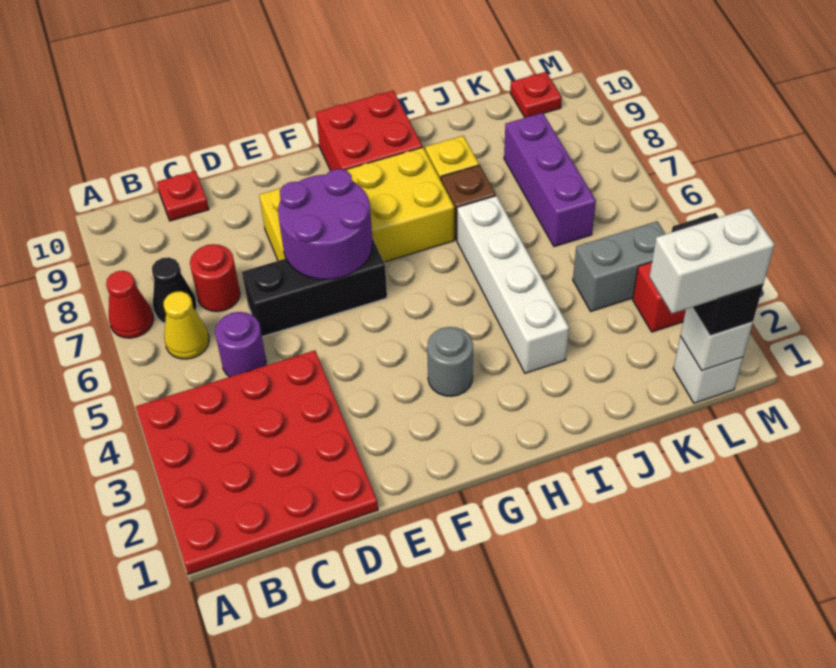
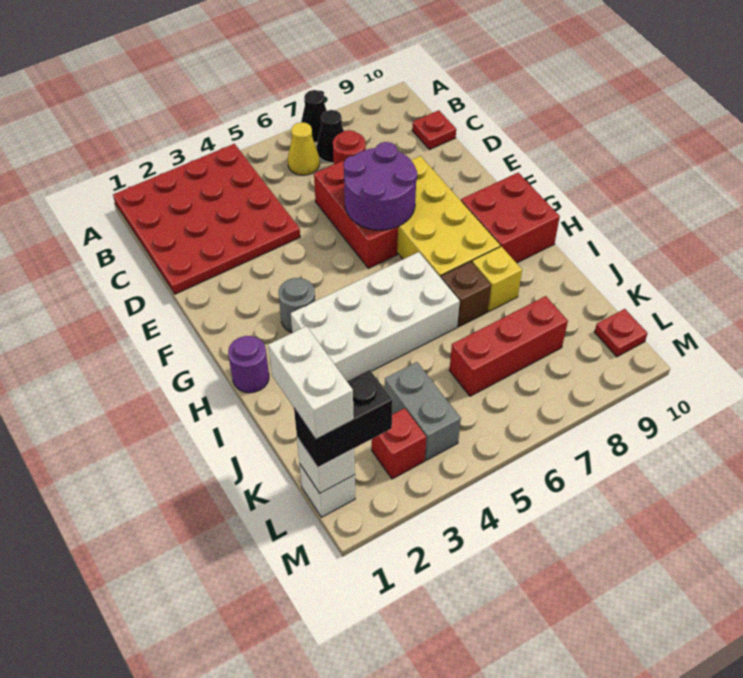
red 1x1 cone [106,271,153,338] -> black 1x1 cone [301,90,327,142]
purple 1x1 round brick [215,312,266,377] -> purple 1x1 round brick moved to [228,336,269,393]
black 1x3 brick [242,238,387,337] -> red 1x3 brick [314,161,398,269]
white 1x4 brick [457,196,569,373] -> white 2x4 brick [291,252,460,381]
purple 1x3 brick [504,113,596,247] -> red 1x3 brick [449,296,568,396]

